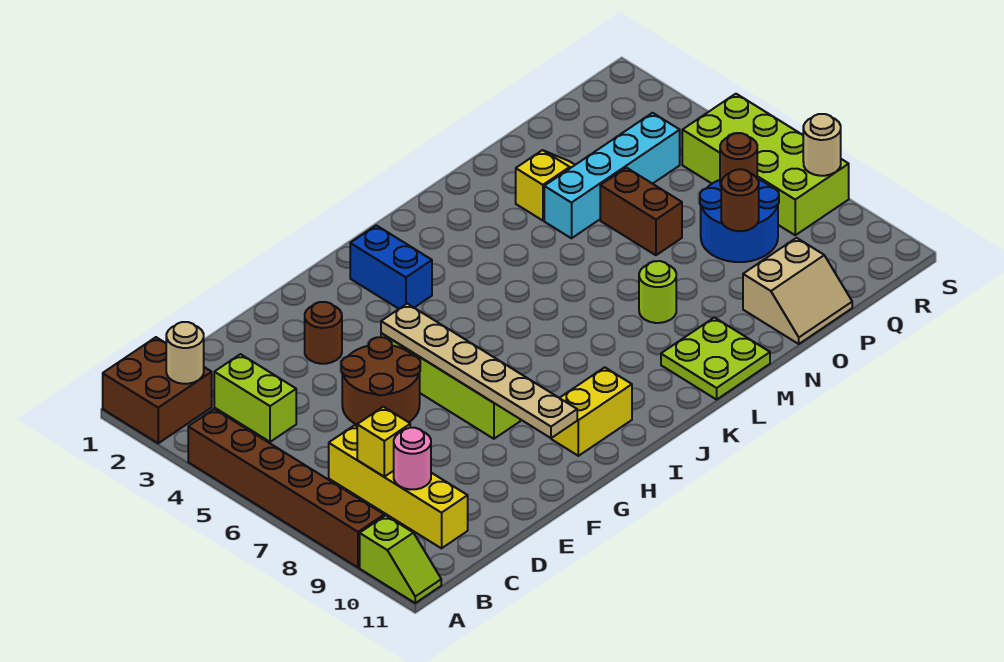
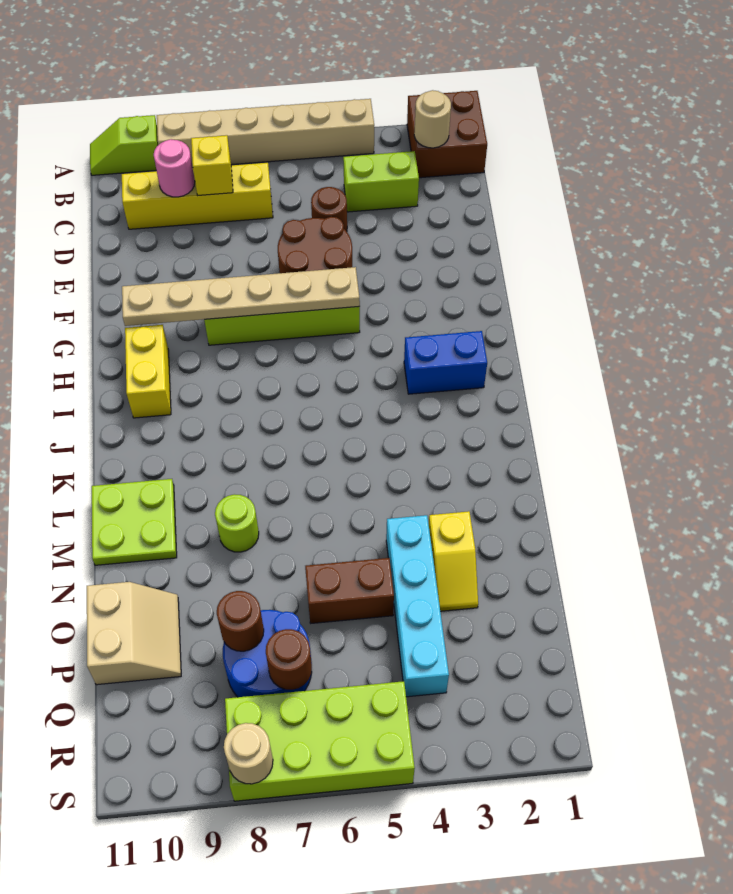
brown 1x6 brick [188,409,384,568] -> tan 1x6 brick [157,99,374,167]
brown 1x1 round brick [305,302,342,364] -> brown 1x1 round brick moved to [311,187,347,231]
tan 2x2 slope [743,238,852,344] -> tan 2x2 slope turned to [87,582,181,685]

